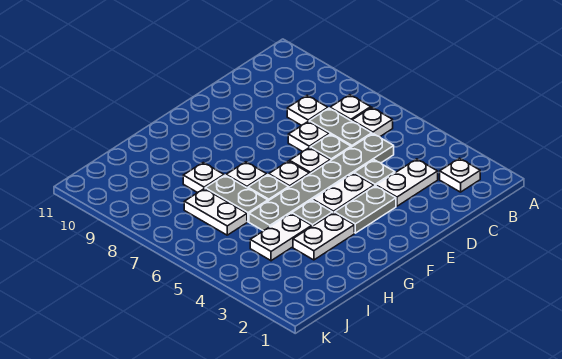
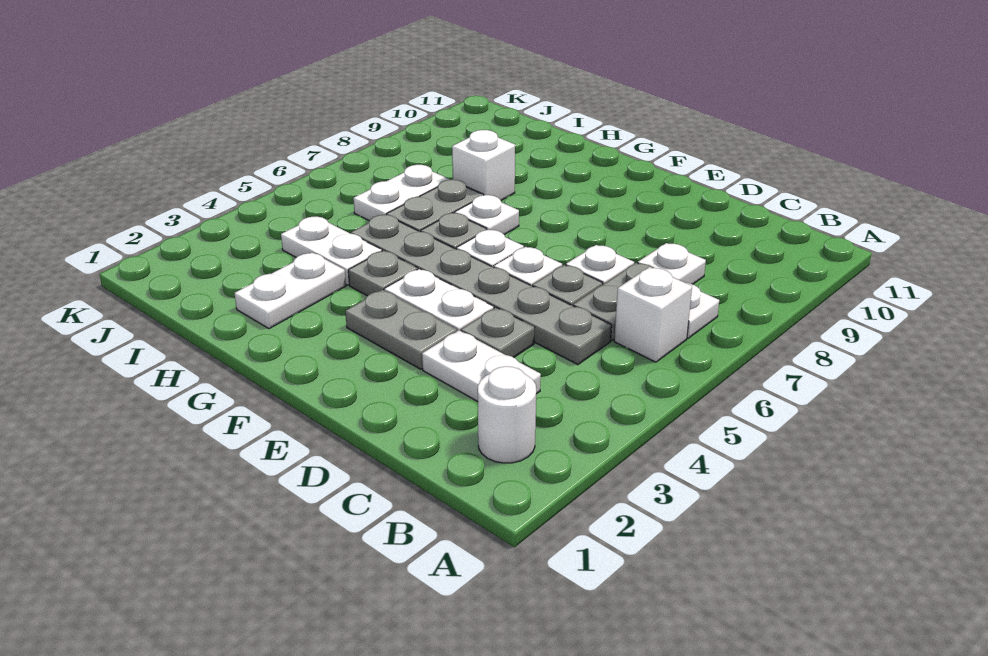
white 1x1 plate [440,158,480,192] -> white 1x1 round brick [478,366,536,463]
white 1x1 plate [352,107,393,137] -> white 1x1 brick [614,267,692,362]
white 1x2 plate [293,213,354,260] -> white 1x2 plate turned to [234,253,346,329]
white 1x1 plate [183,163,224,193] -> white 1x1 brick [452,130,515,200]

